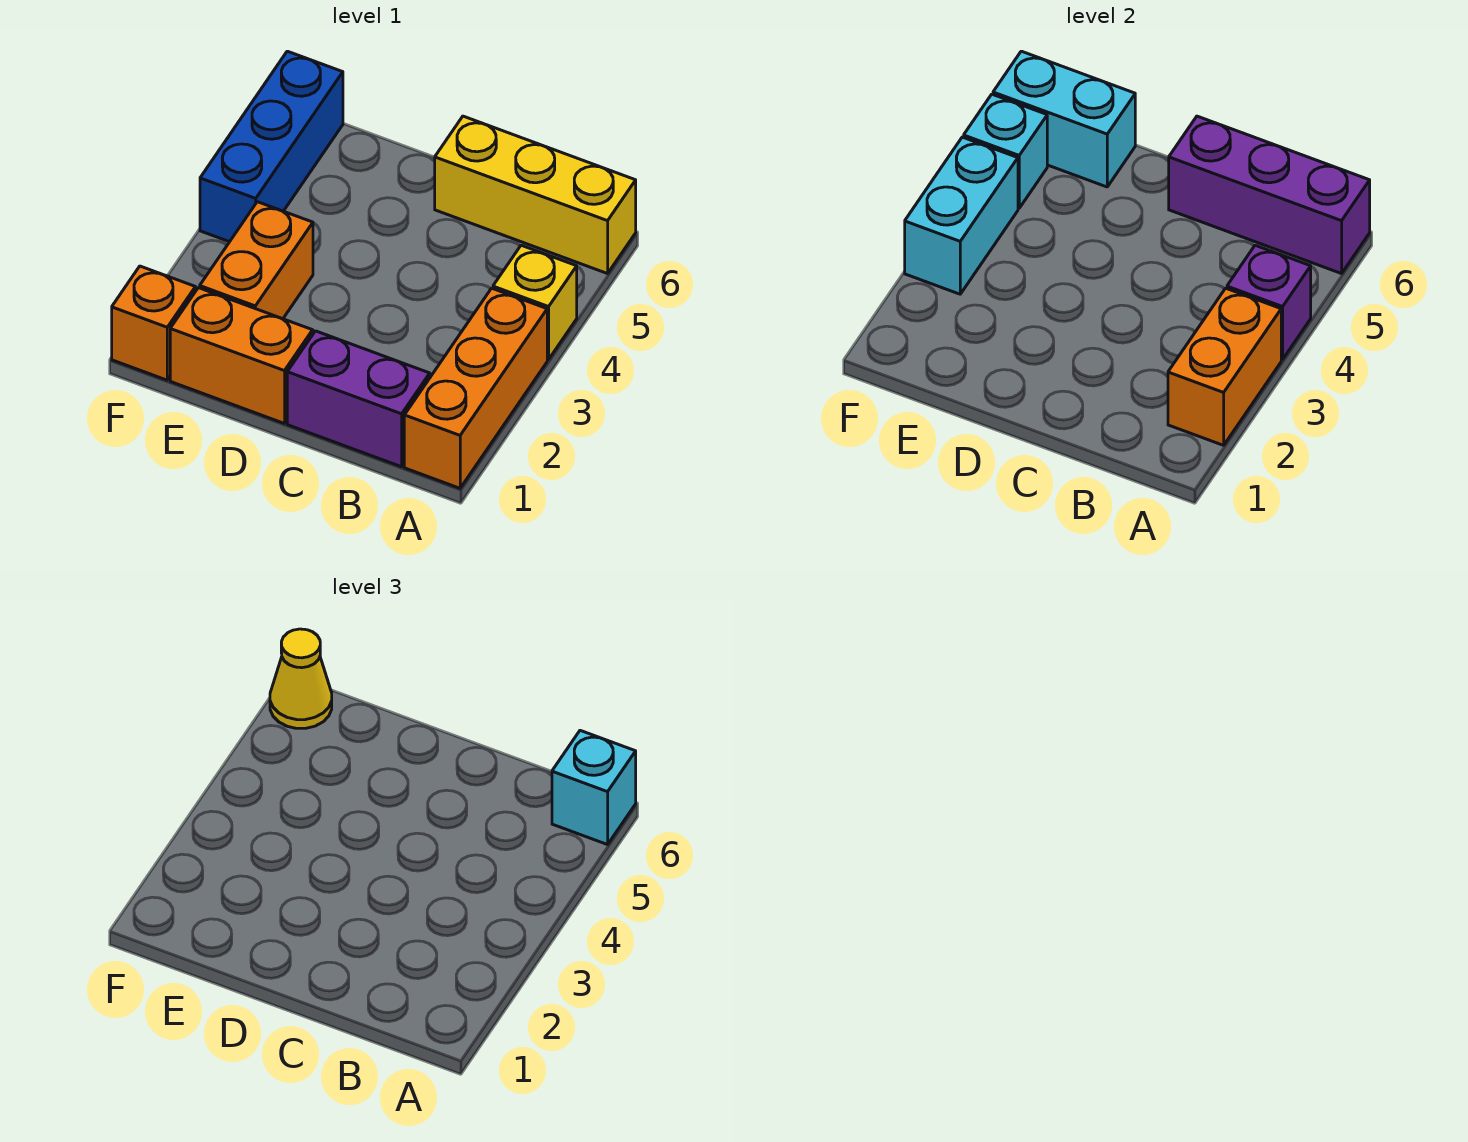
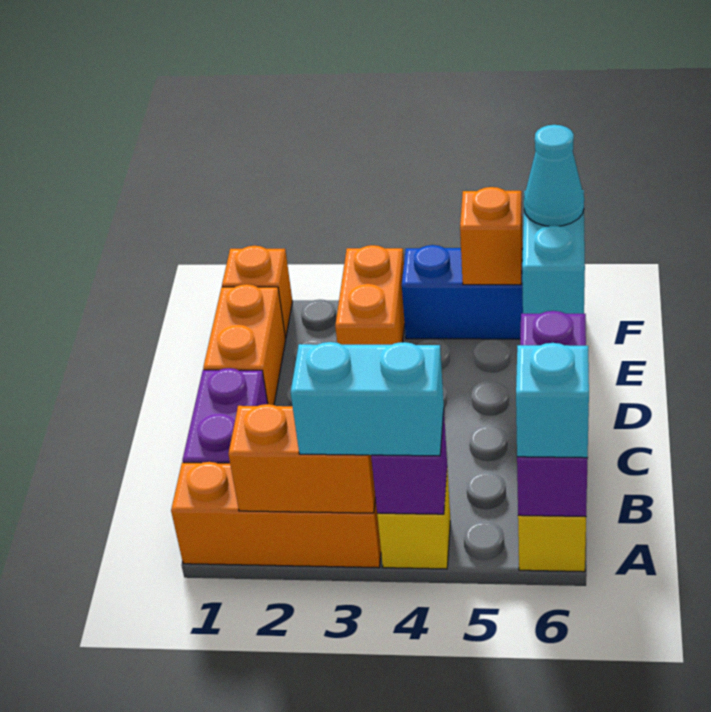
orange 1x2 brick [200,202,313,319] -> orange 1x2 brick turned to [335,245,405,345]
cyan 1x2 brick [905,137,1018,294] -> cyan 1x2 brick moved to [291,342,444,456]
cyan 1x1 brick [964,94,1047,208] -> orange 1x1 brick [460,187,522,285]
yellow 1x1 cone [270,629,332,728] -> cyan 1x1 cone [524,125,584,226]

